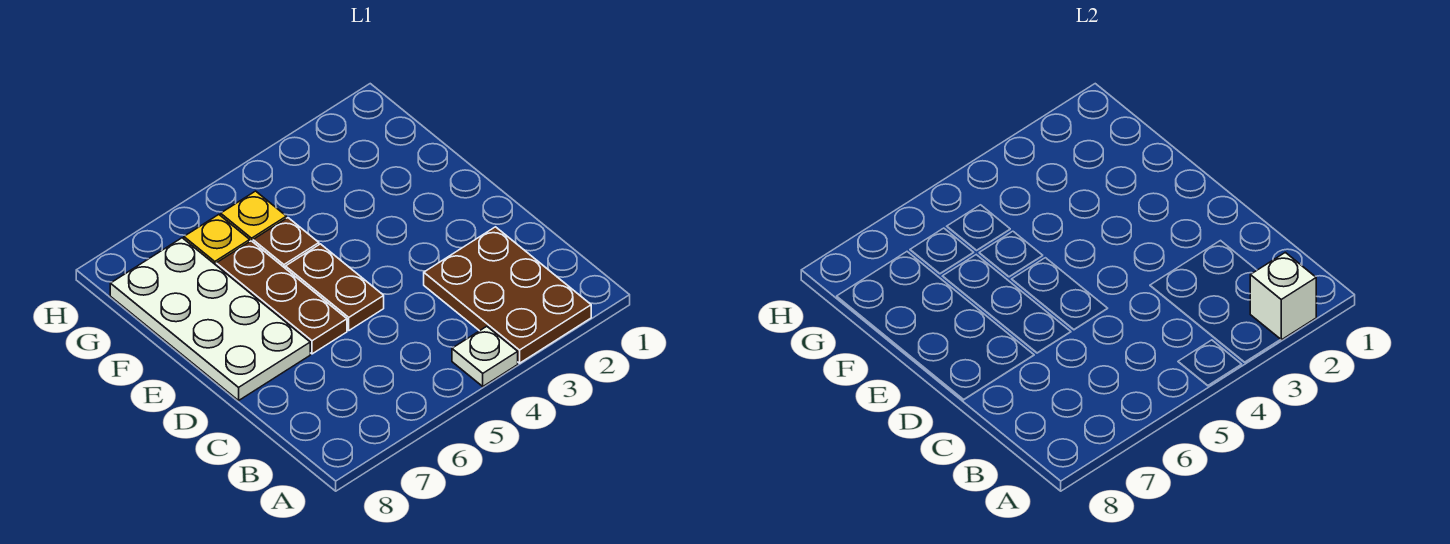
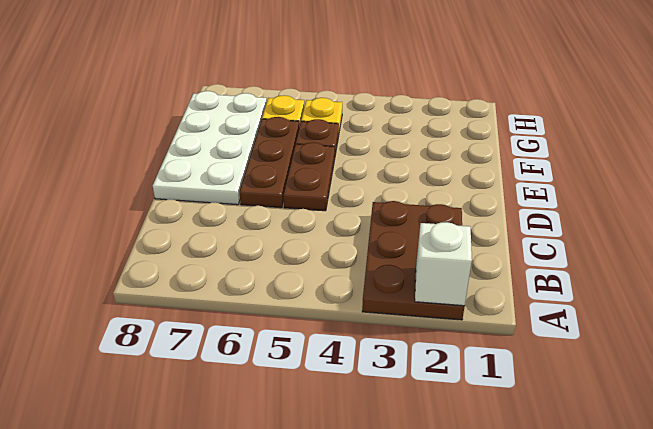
white 1x1 plate [452,326,518,386] -> none

